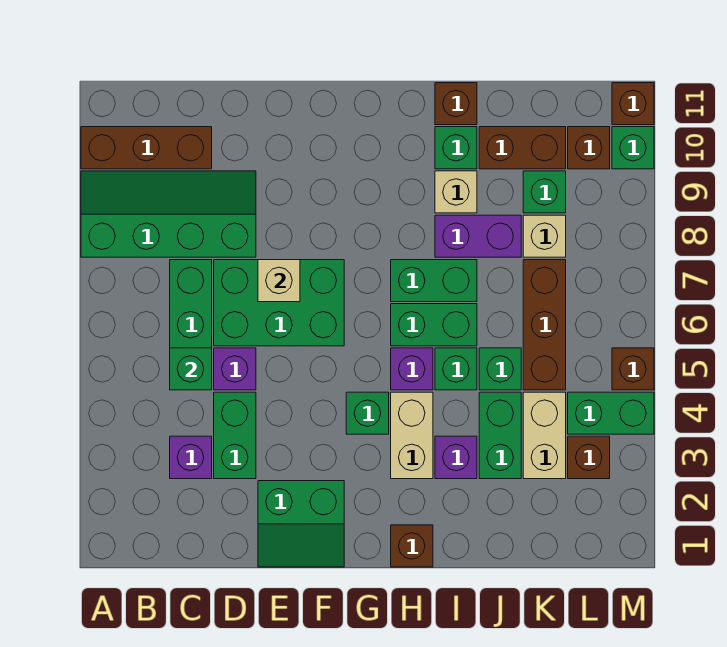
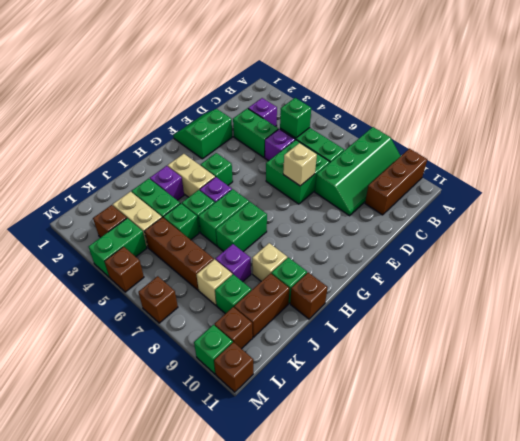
green 2x3 brick [214,260,344,346] -> green 2x2 brick [266,140,330,204]
brown 1x1 brick [391,525,433,567] -> brown 1x1 brick moved to [138,276,178,323]
purple 1x2 brick [435,215,521,257] -> purple 1x1 brick [216,244,251,282]

